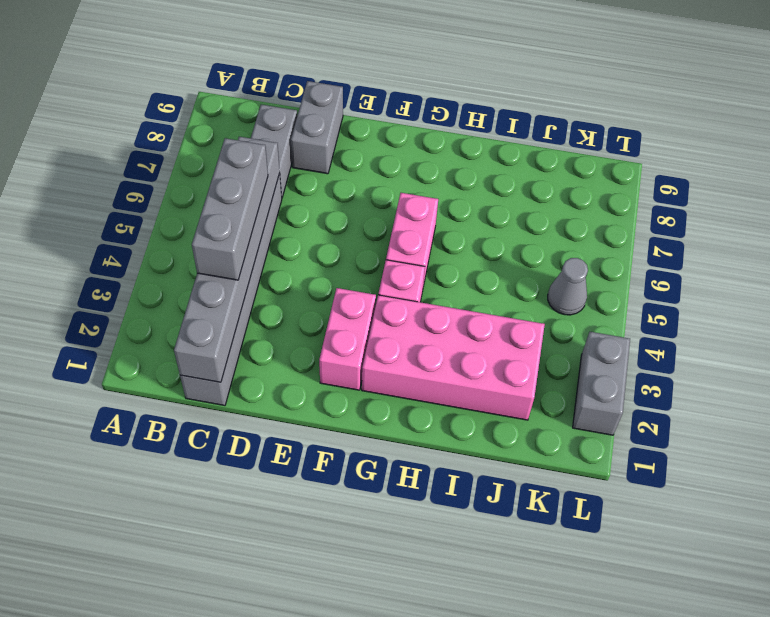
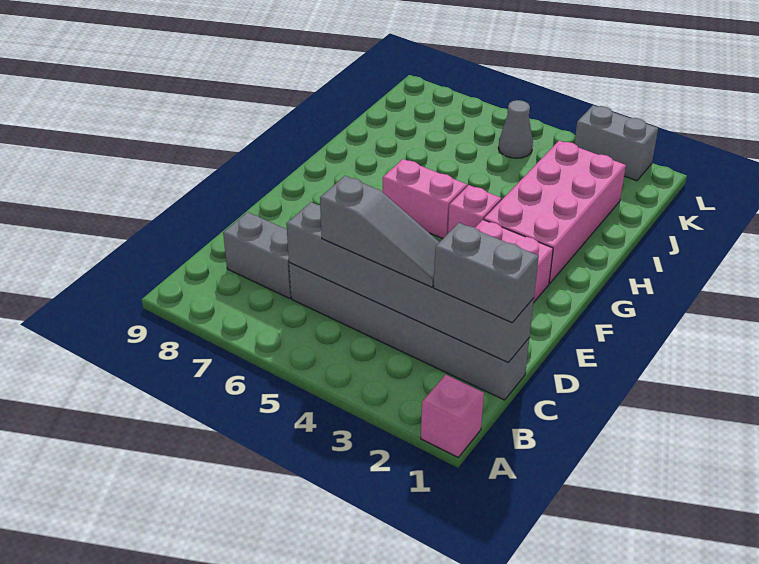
none -> pink 1x1 brick [421,375,484,457]
grey 1x3 brick [192,138,268,280] -> grey 1x3 slope [320,176,439,287]
grey 1x2 brick [291,81,343,174] -> grey 1x2 brick moved to [434,223,539,323]

